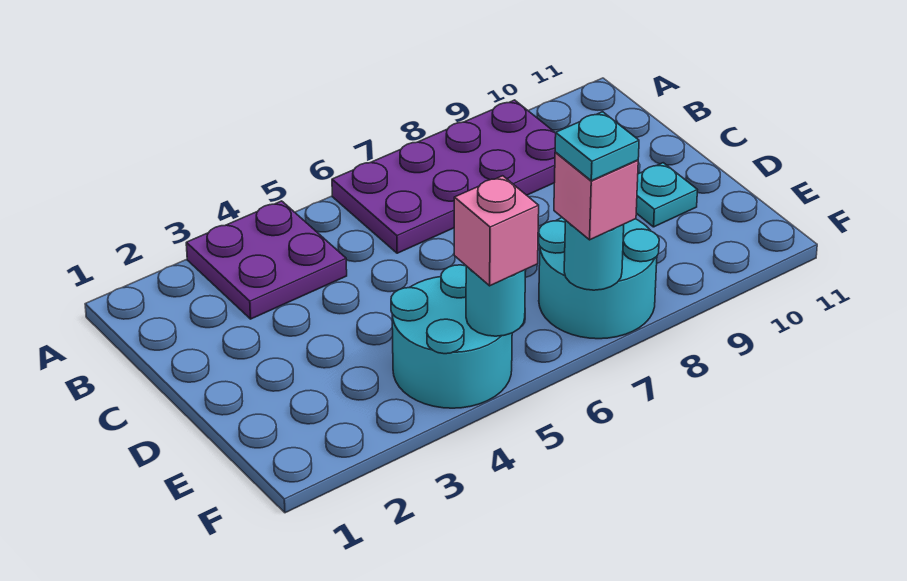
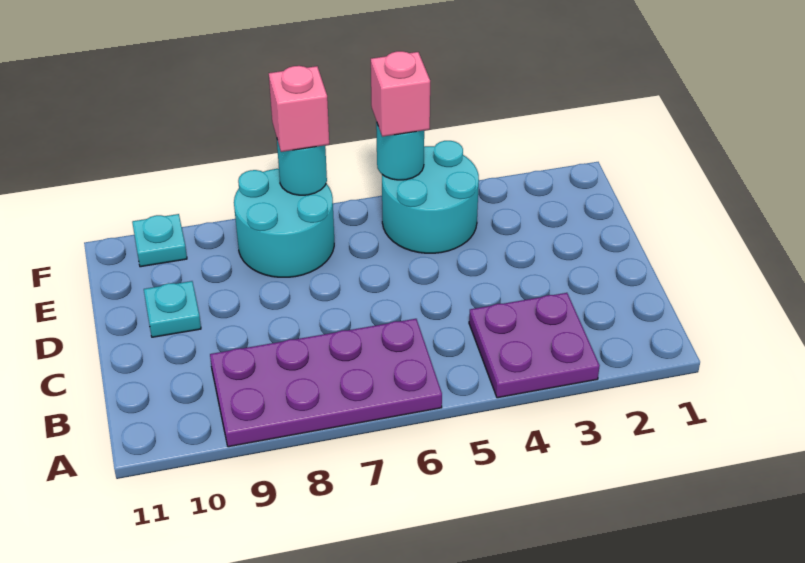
cyan 1x1 plate [555,112,639,181] -> cyan 1x1 plate moved to [132,214,187,267]

